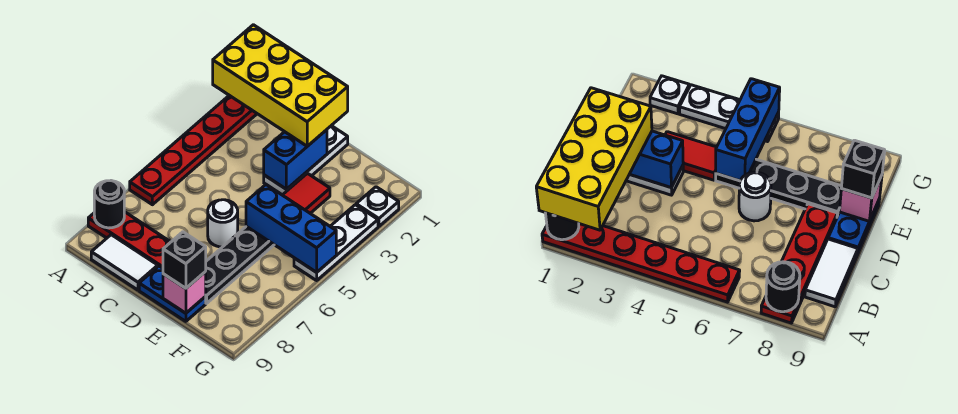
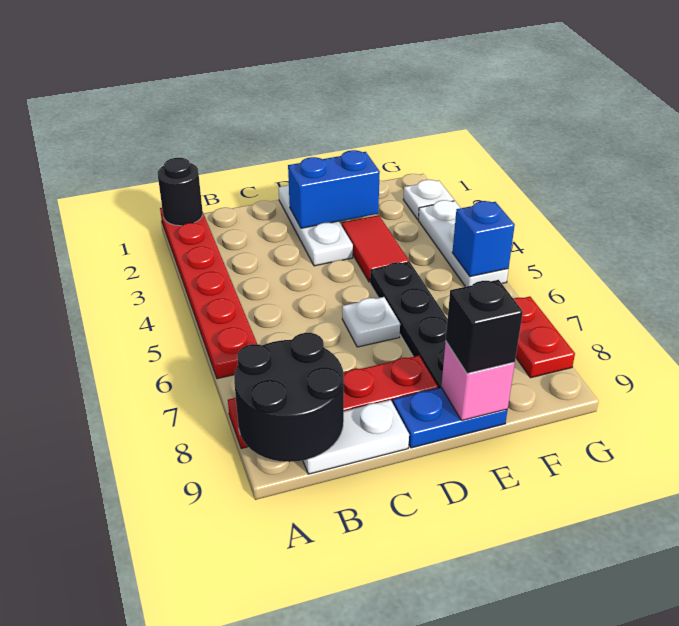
yellow 2x4 brick [213,25,348,146] -> none
black 1x1 round brick [94,181,124,228] -> black 2x2 round brick [234,333,344,462]
white 1x2 tile [91,235,158,290] -> white 1x2 plate [303,400,409,474]
blue 1x2 brick [264,130,327,189] -> blue 1x2 brick turned to [288,150,380,228]
white 1x1 round brick [208,200,238,247] -> white 1x1 plate [342,297,400,347]
blue 1x3 brick [246,185,336,272] -> blue 1x1 brick [452,201,515,277]
none -> red 1x2 plate [513,297,575,378]

